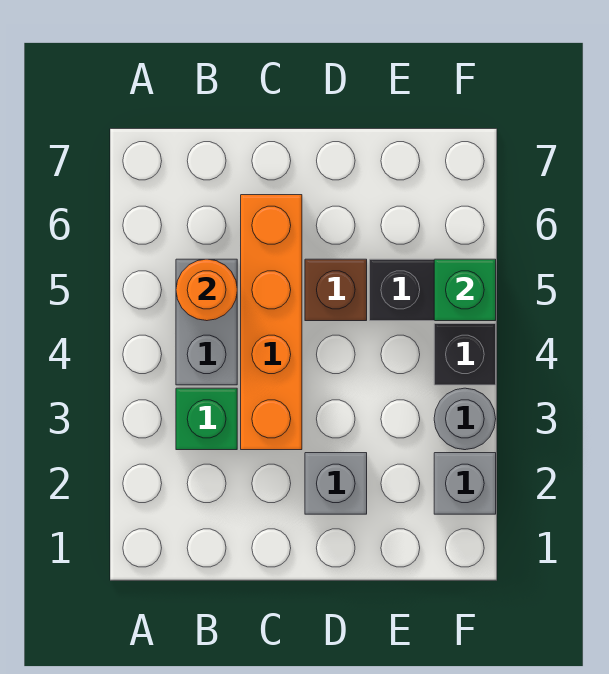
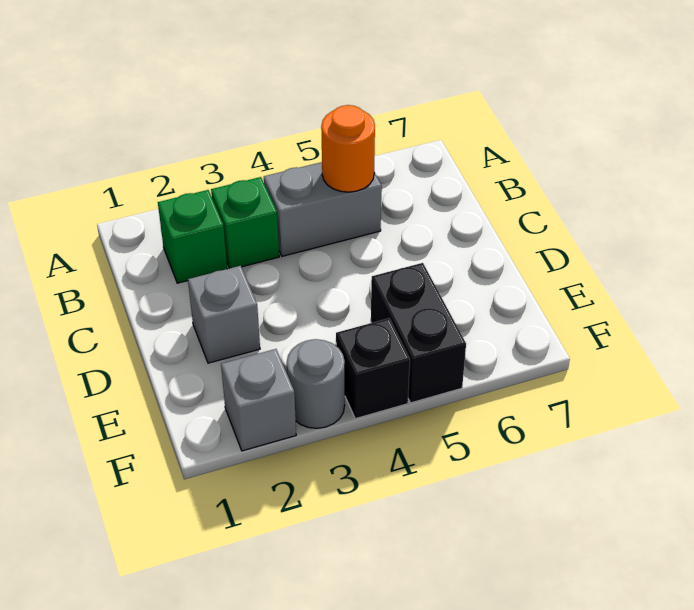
orange 1x4 brick [241,195,302,450] -> none
brown 1x1 brick [305,259,367,321] -> none
green 1x1 brick [434,259,496,321] -> green 1x1 brick moved to [158,190,227,283]

